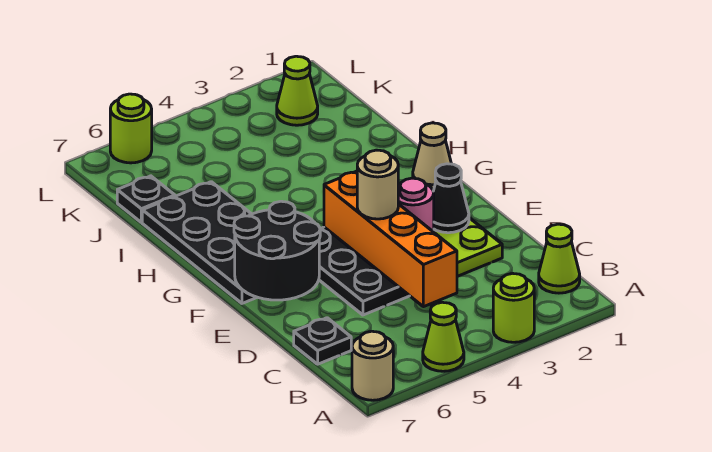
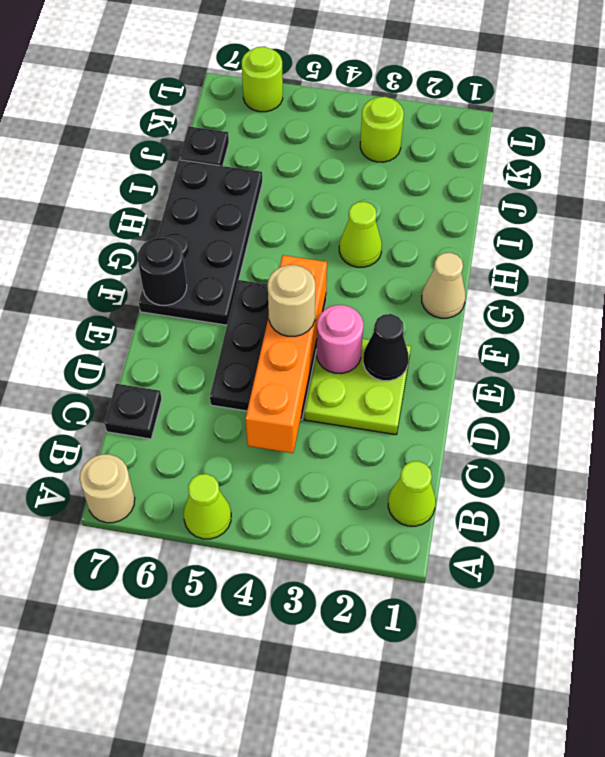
lime 1x1 round brick [493,273,534,342] -> lime 1x1 round brick moved to [360,97,404,162]
black 2x2 round brick [234,201,320,300] -> black 1x1 round brick [138,238,187,305]
lime 1x1 cone [277,56,318,125] -> lime 1x1 cone moved to [339,202,382,267]

